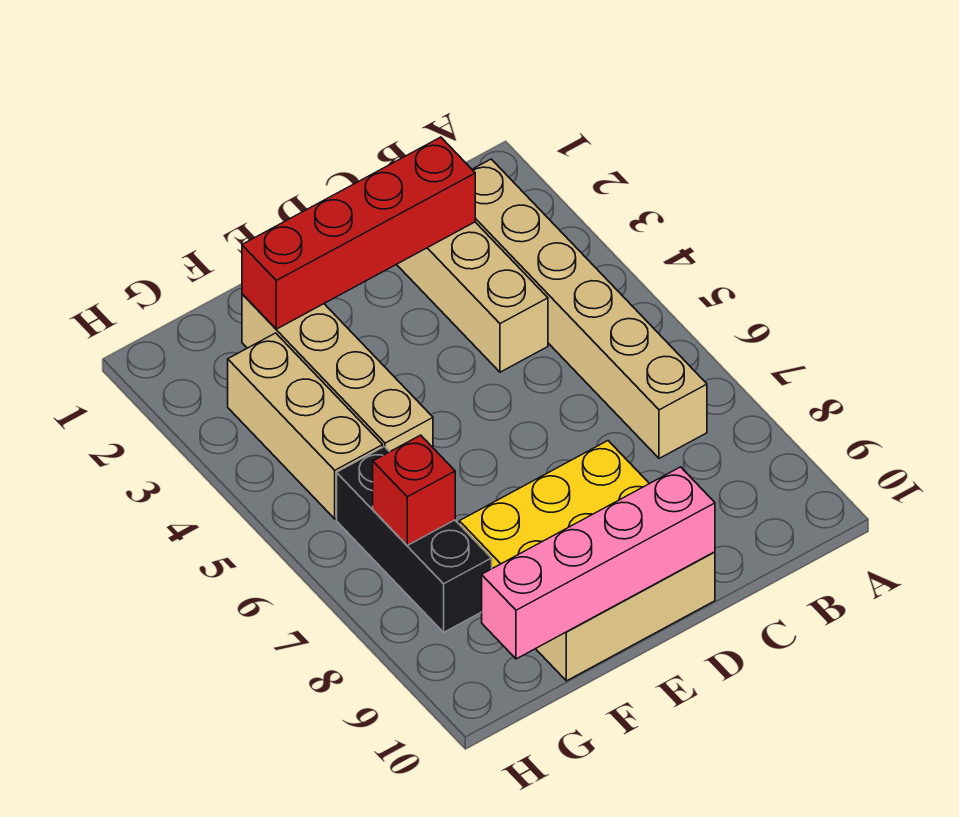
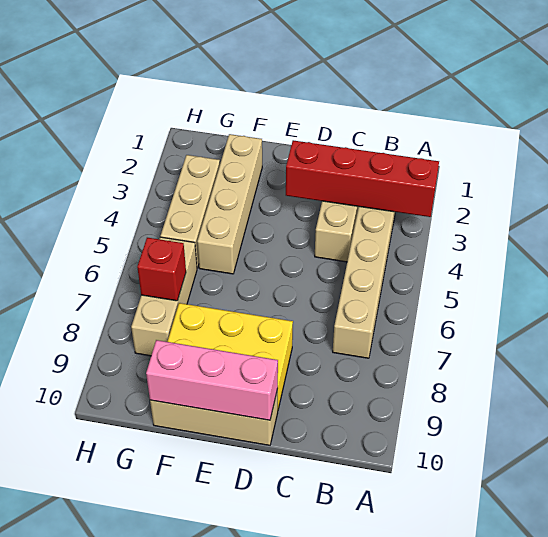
red 1x4 brick [242,137,475,329] -> red 1x4 brick moved to [286,140,439,217]
pink 1x4 brick [482,467,715,659] -> pink 1x3 brick [146,340,278,420]
black 1x3 brick [337,447,492,632] -> tan 1x3 brick [131,237,197,356]

